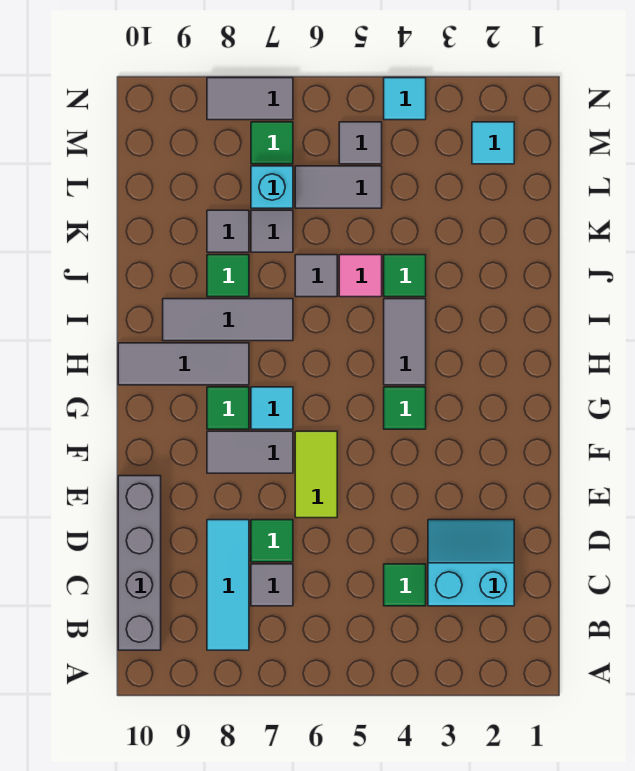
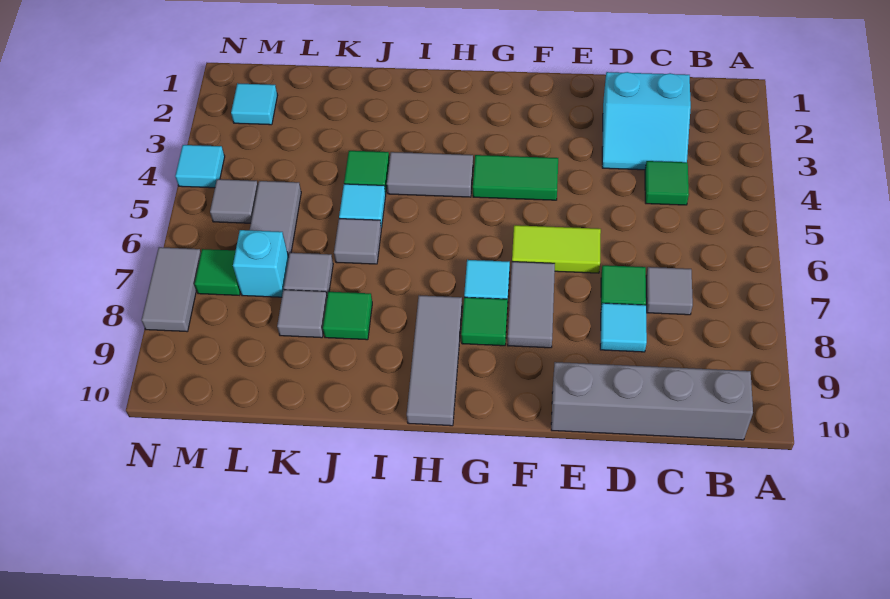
cyan 1x3 tile [207,520,249,650] -> cyan 1x1 tile [600,303,647,352]
cyan 2x2 slope [428,520,514,606] -> cyan 2x2 slope turned to [602,72,691,170]
green 1x1 tile [384,387,426,429] -> green 1x2 tile [473,155,558,200]
grey 1x3 tile [163,299,293,341] -> none
pink 1x1 tile [339,255,382,297] -> cyan 1x1 tile [339,184,386,228]

